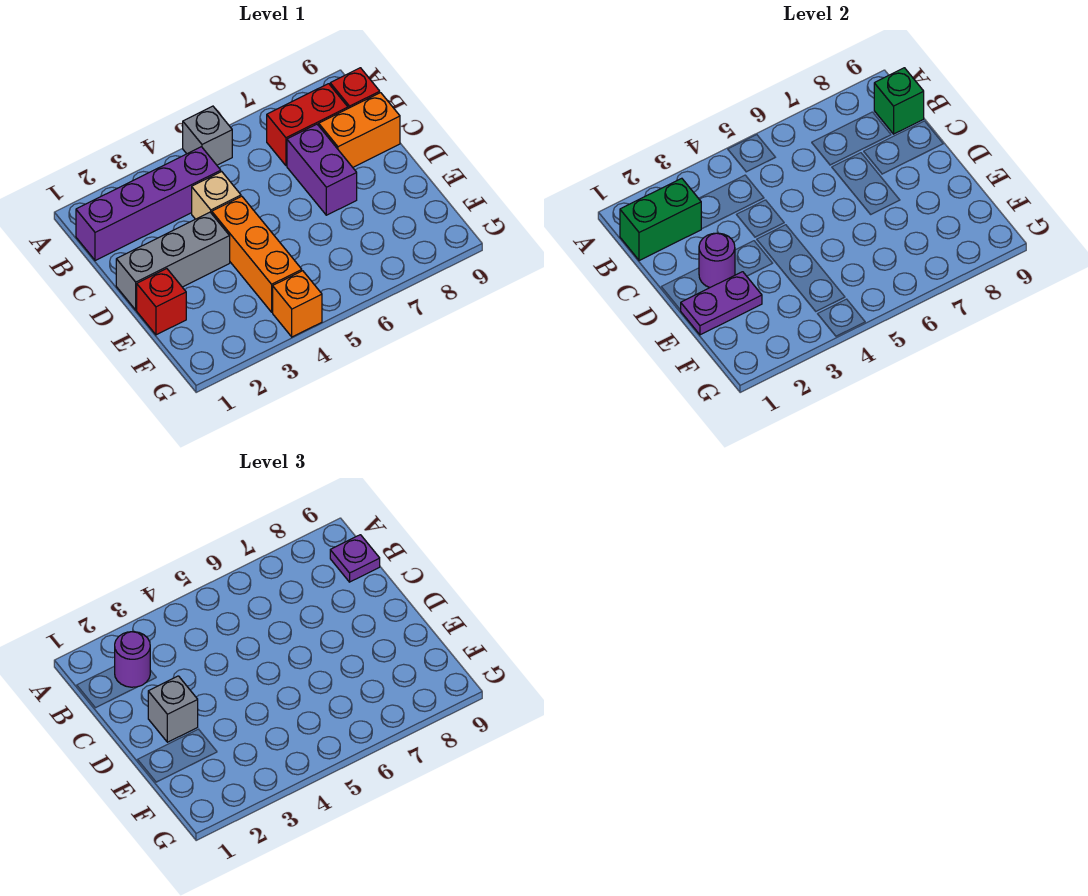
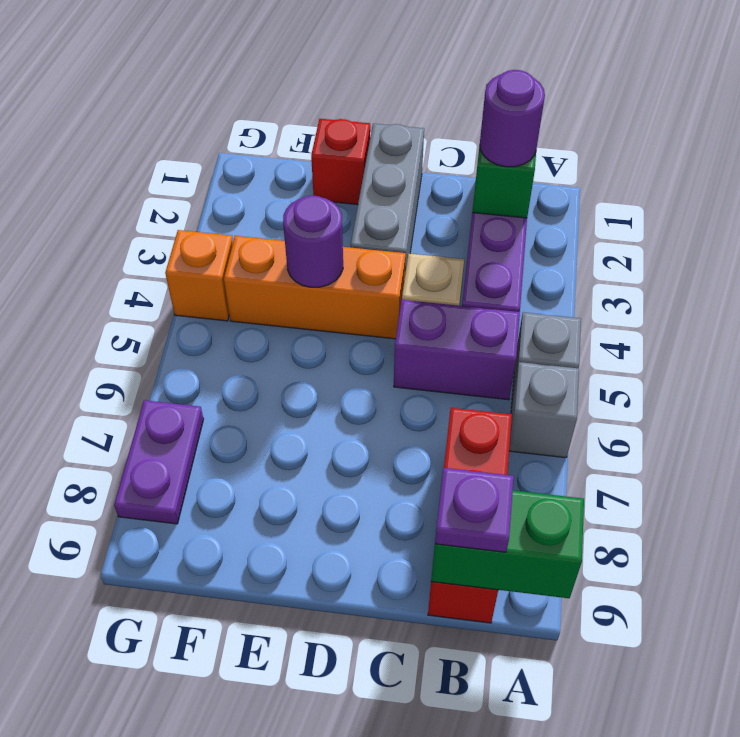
green 1x1 brick [874,68,924,134] -> green 1x2 brick [431,490,584,598]
purple 1x2 brick [287,124,357,215] -> purple 1x2 brick moved to [394,300,520,400]
orange 1x2 brick [319,93,400,167] -> none
purple 1x1 round brick [699,233,735,288] -> purple 1x1 round brick moved to [283,195,343,287]
grey 1x1 brick [148,676,198,742] -> grey 1x1 brick moved to [509,362,579,458]
purple 1x2 plate [681,272,762,335] -> purple 1x2 plate moved to [114,400,203,524]

